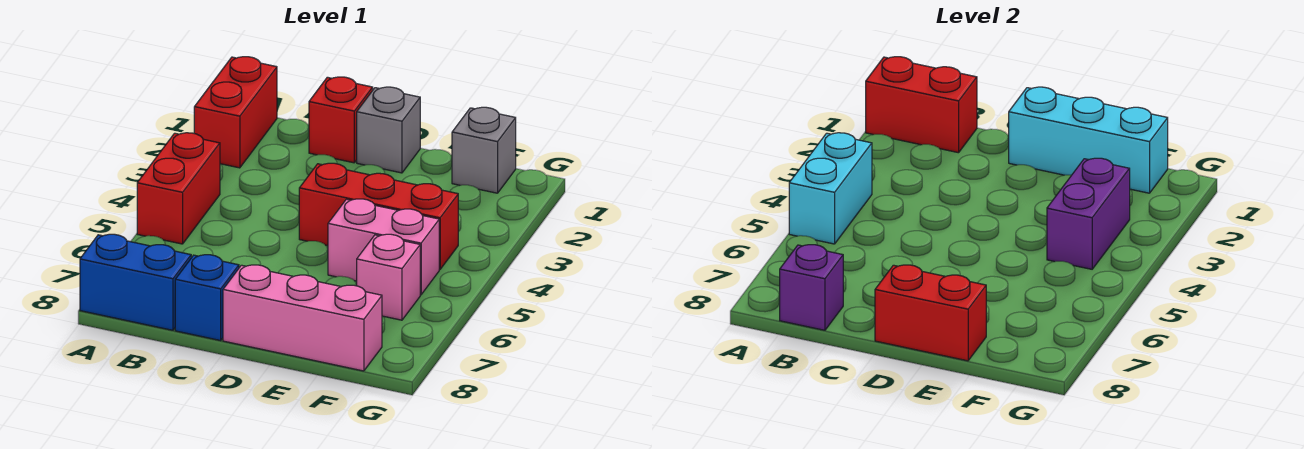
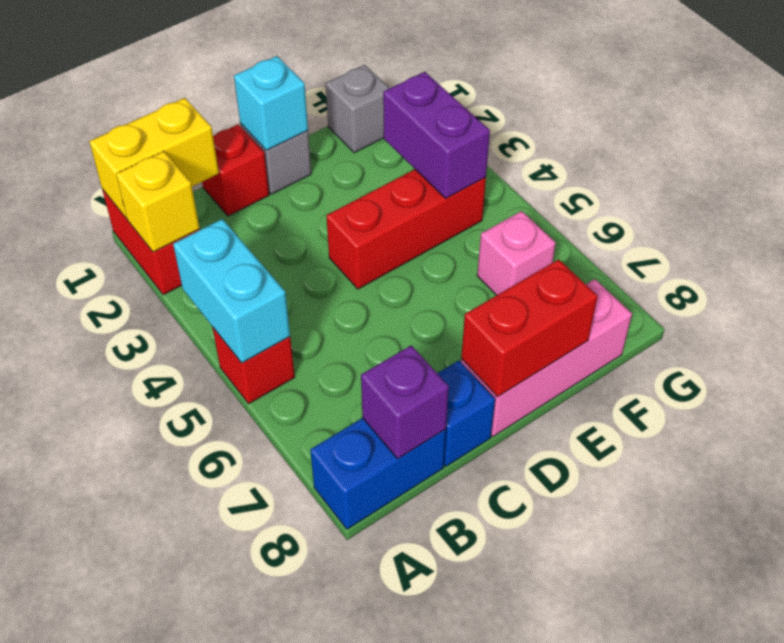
red 1x2 brick [866,57,977,153] -> yellow 1x2 brick [89,98,219,219]
none -> yellow 1x1 brick [116,151,200,252]
red 1x2 brick [137,133,220,244] -> red 1x1 brick [212,327,295,404]
cyan 1x3 brick [1009,87,1168,193] -> cyan 1x1 brick [234,56,308,150]
pink 1x2 brick [328,199,439,295] -> none

